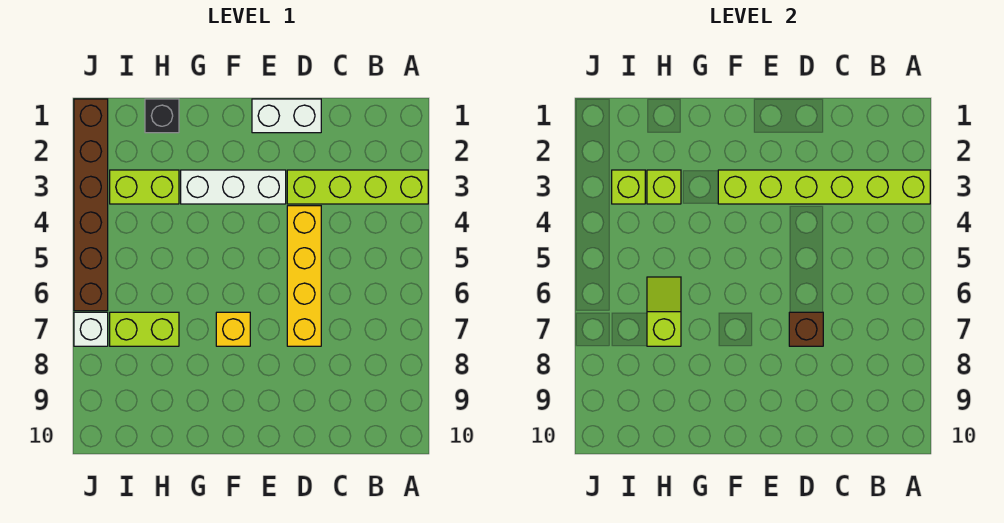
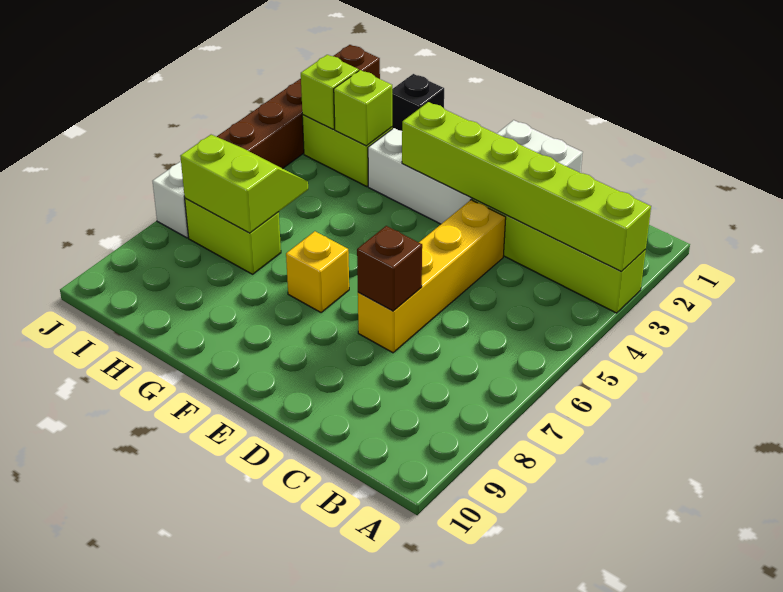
lime 1x2 slope [647,277,681,346] -> lime 2x2 slope [180,135,308,233]

